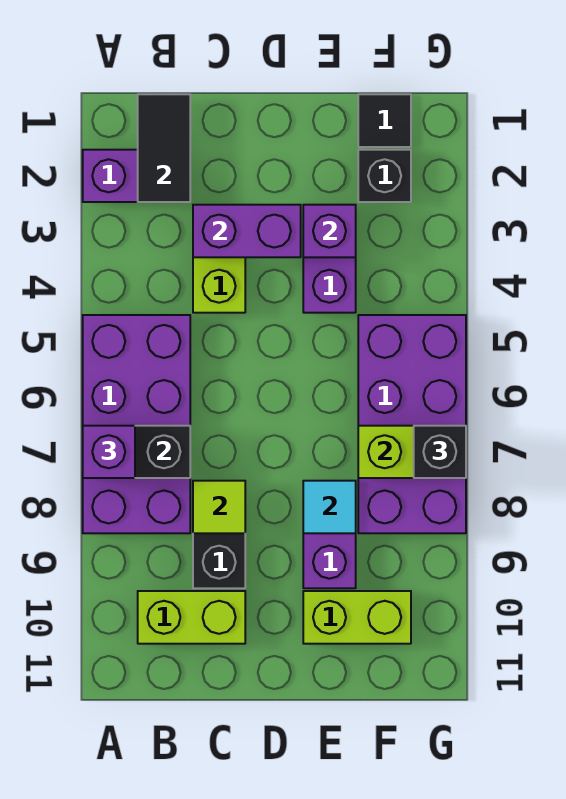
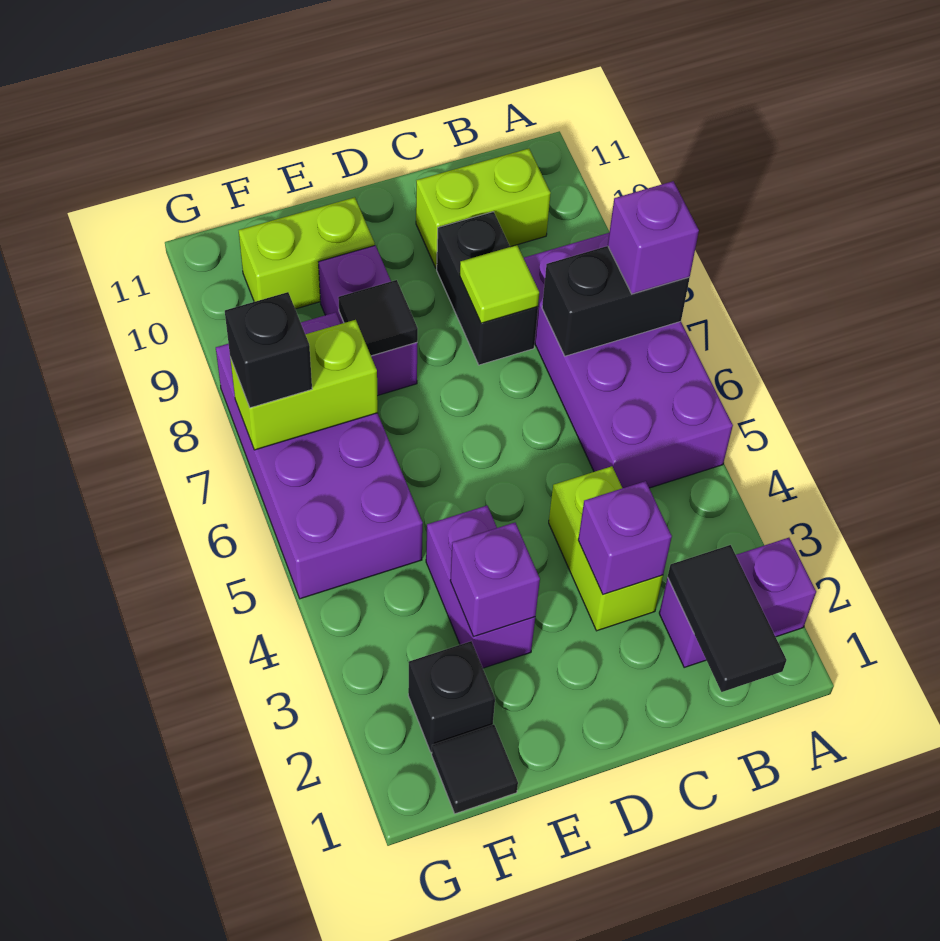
purple 1x2 brick [193,205,301,257] -> purple 1x1 brick [578,481,672,595]
cyan 1x1 tile [303,481,356,533] -> black 1x1 tile [338,280,418,356]

